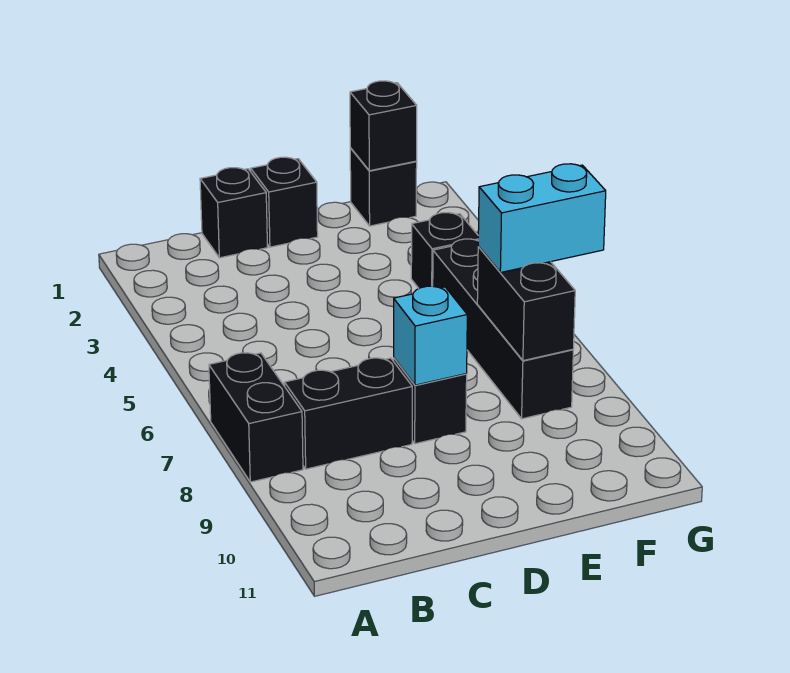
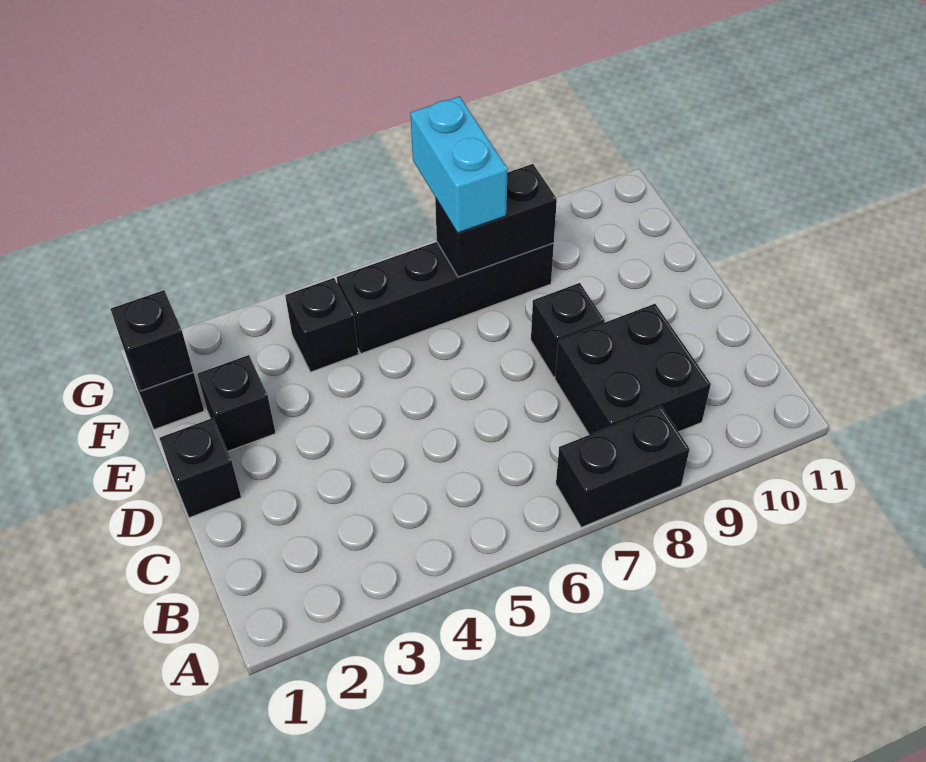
black 1x2 brick [284,358,412,469] -> black 2x2 brick [555,304,711,435]
black 1x1 brick [200,168,267,258] -> black 1x1 brick moved to [197,355,275,451]
cyan 1x1 brick [394,286,467,385] -> none

